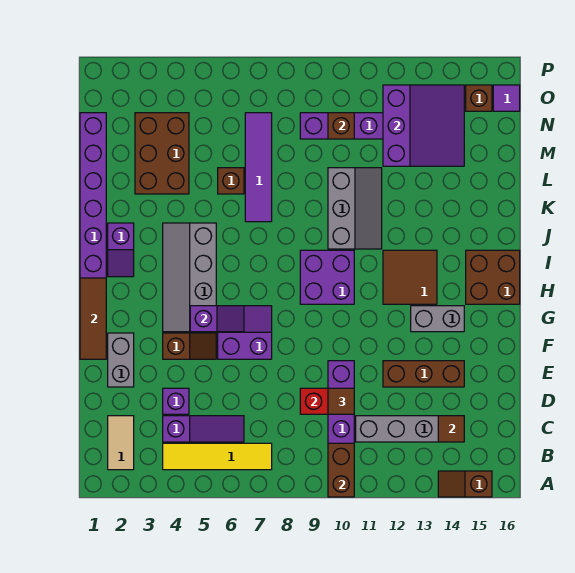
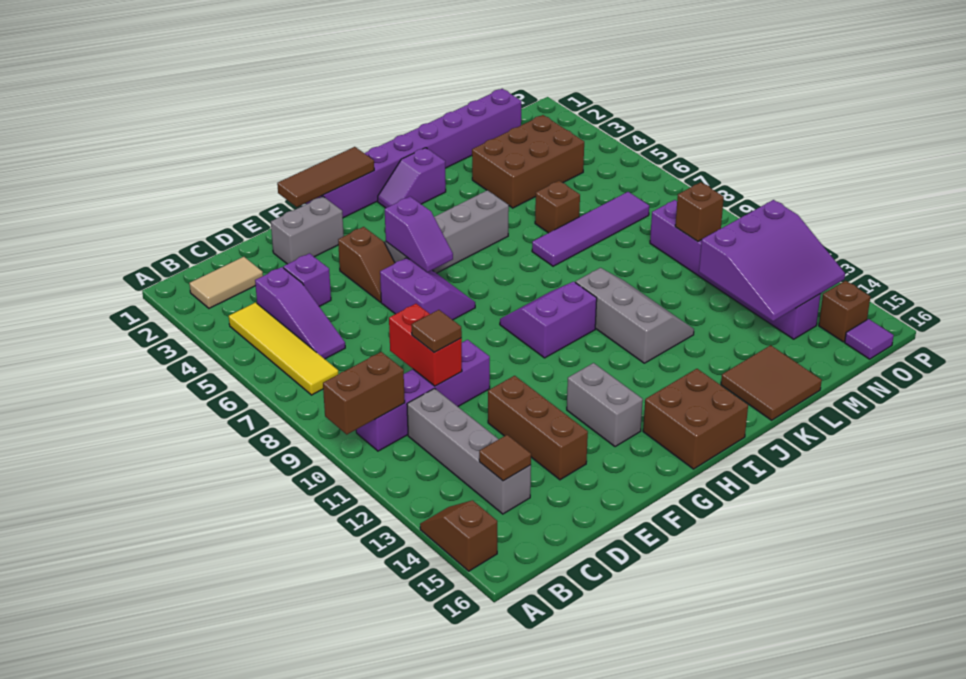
purple 2x2 brick [300,250,354,304] -> purple 2x2 slope [500,282,597,358]
brown 2x2 tile [383,250,437,304] -> brown 2x2 tile moved to [721,345,822,420]
grey 2x3 slope [328,168,382,249] -> grey 2x3 slope turned to [575,268,694,363]

